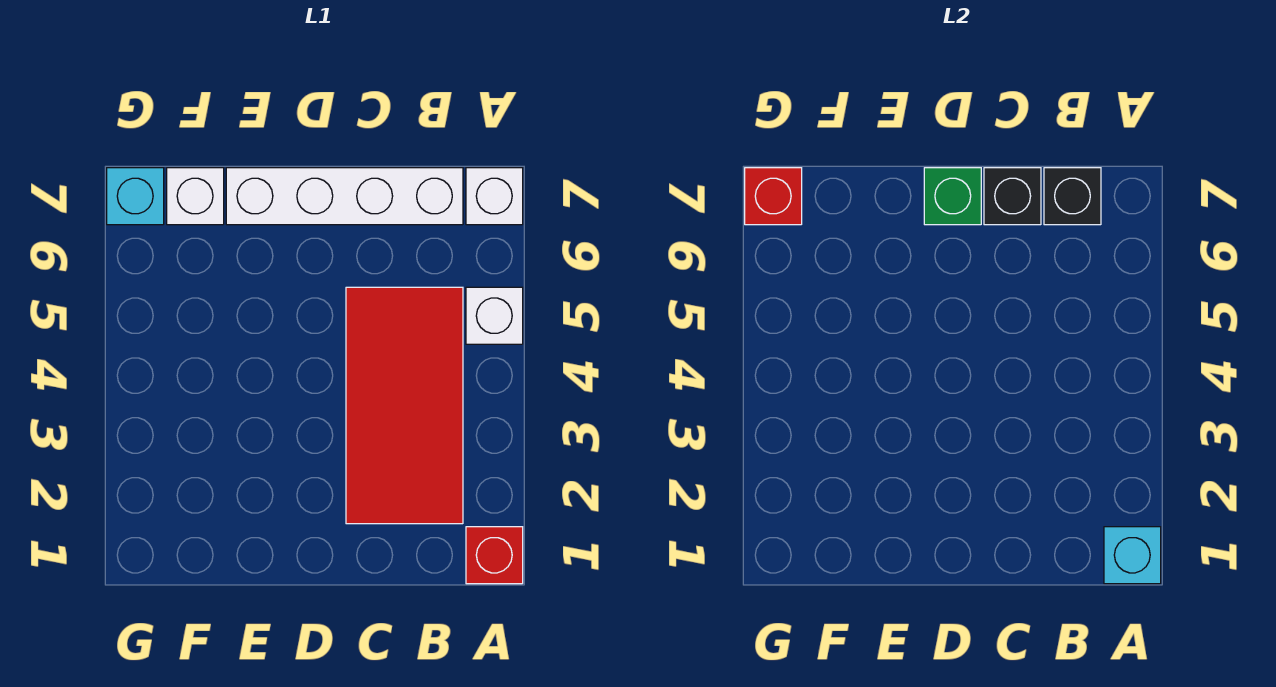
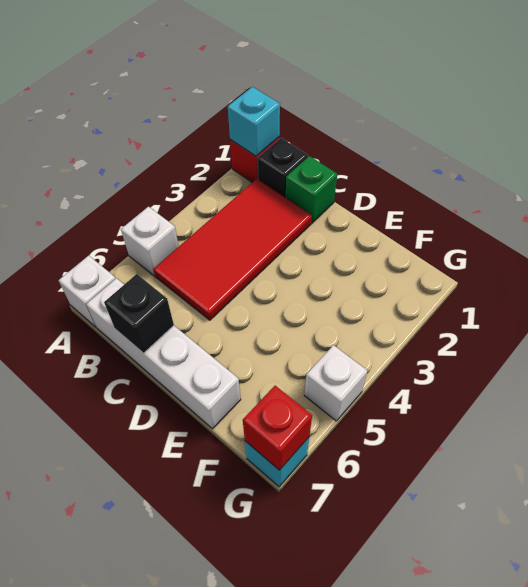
black 1x1 brick [1044,168,1101,225] -> black 1x1 brick moved to [258,138,308,198]
green 1x1 brick [924,168,981,225] -> green 1x1 brick moved to [286,156,337,223]
white 1x1 brick [167,168,224,225] -> white 1x1 brick moved to [304,345,368,421]

